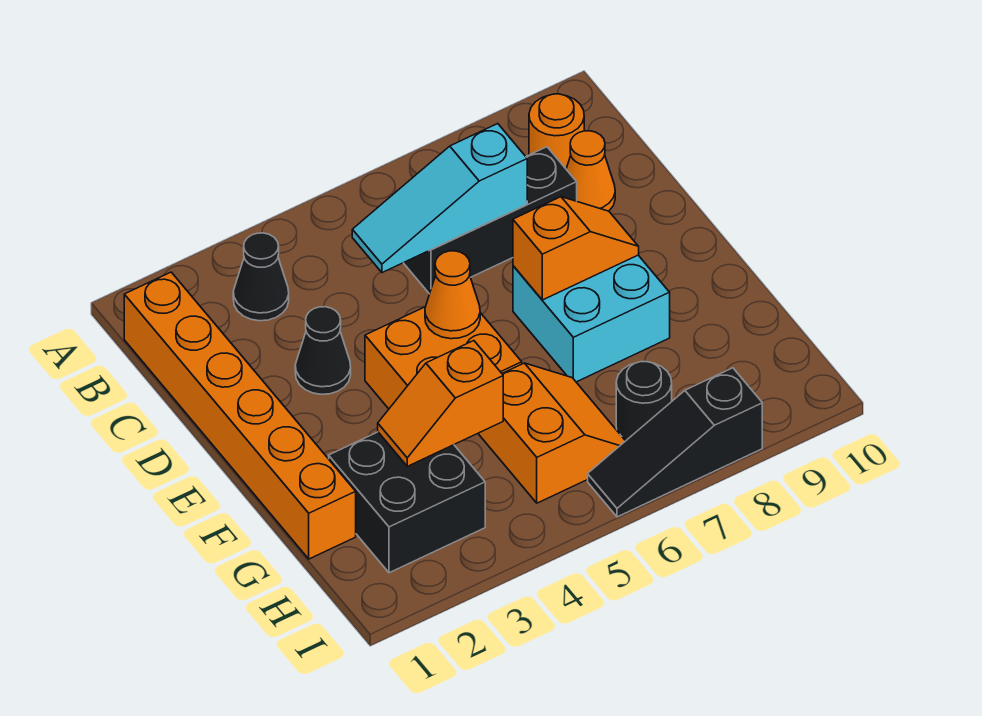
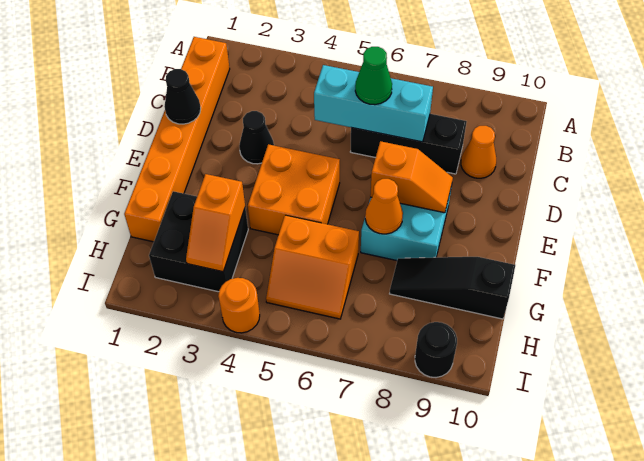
black 1x1 cone [233,233,289,321] -> black 1x1 cone moved to [164,69,201,124]
orange 1x1 round brick [529,94,584,168] -> orange 1x1 round brick moved to [218,278,260,333]
cyan 1x3 slope [352,124,527,273] -> cyan 1x3 brick [314,65,433,142]
none -> green 1x1 cone [355,47,392,105]
orange 1x1 cone [425,251,480,339] -> orange 1x1 cone moved to [365,179,403,234]
orange 1x2 slope [378,341,503,466] -> orange 1x2 slope turned to [186,174,245,272]
orange 2x2 slope [478,363,625,503] -> orange 2x2 slope turned to [266,215,359,319]
black 1x1 round brick [616,362,672,441] -> black 1x1 round brick moved to [415,322,457,377]
black 1x3 slope [588,368,762,517] -> black 1x3 slope moved to [390,257,515,319]

